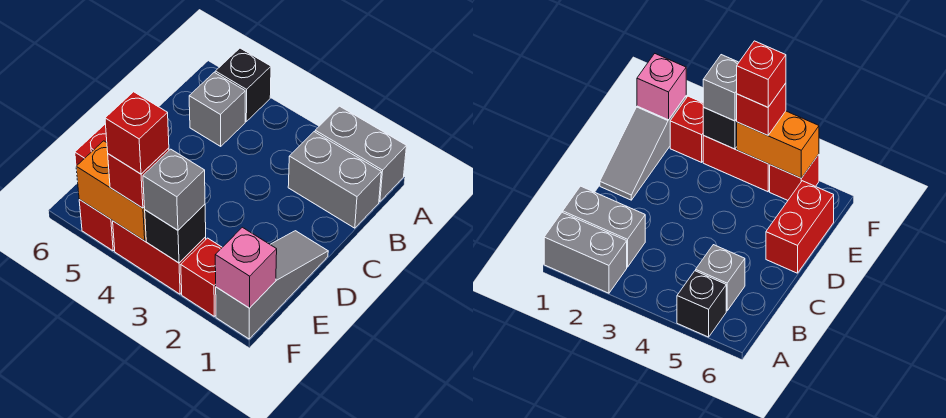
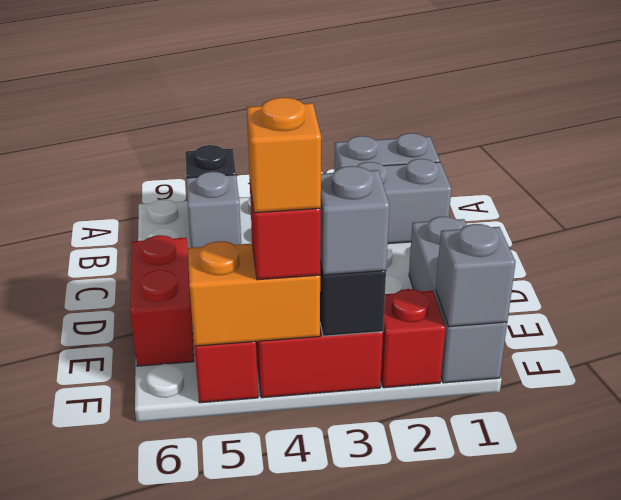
grey 1x3 slope [216,231,328,339] -> grey 1x3 brick [409,217,507,383]
pink 1x1 brick [215,227,277,308] -> grey 1x1 brick [436,224,516,327]
red 1x1 brick [105,92,169,174] -> orange 1x1 brick [247,97,321,213]

